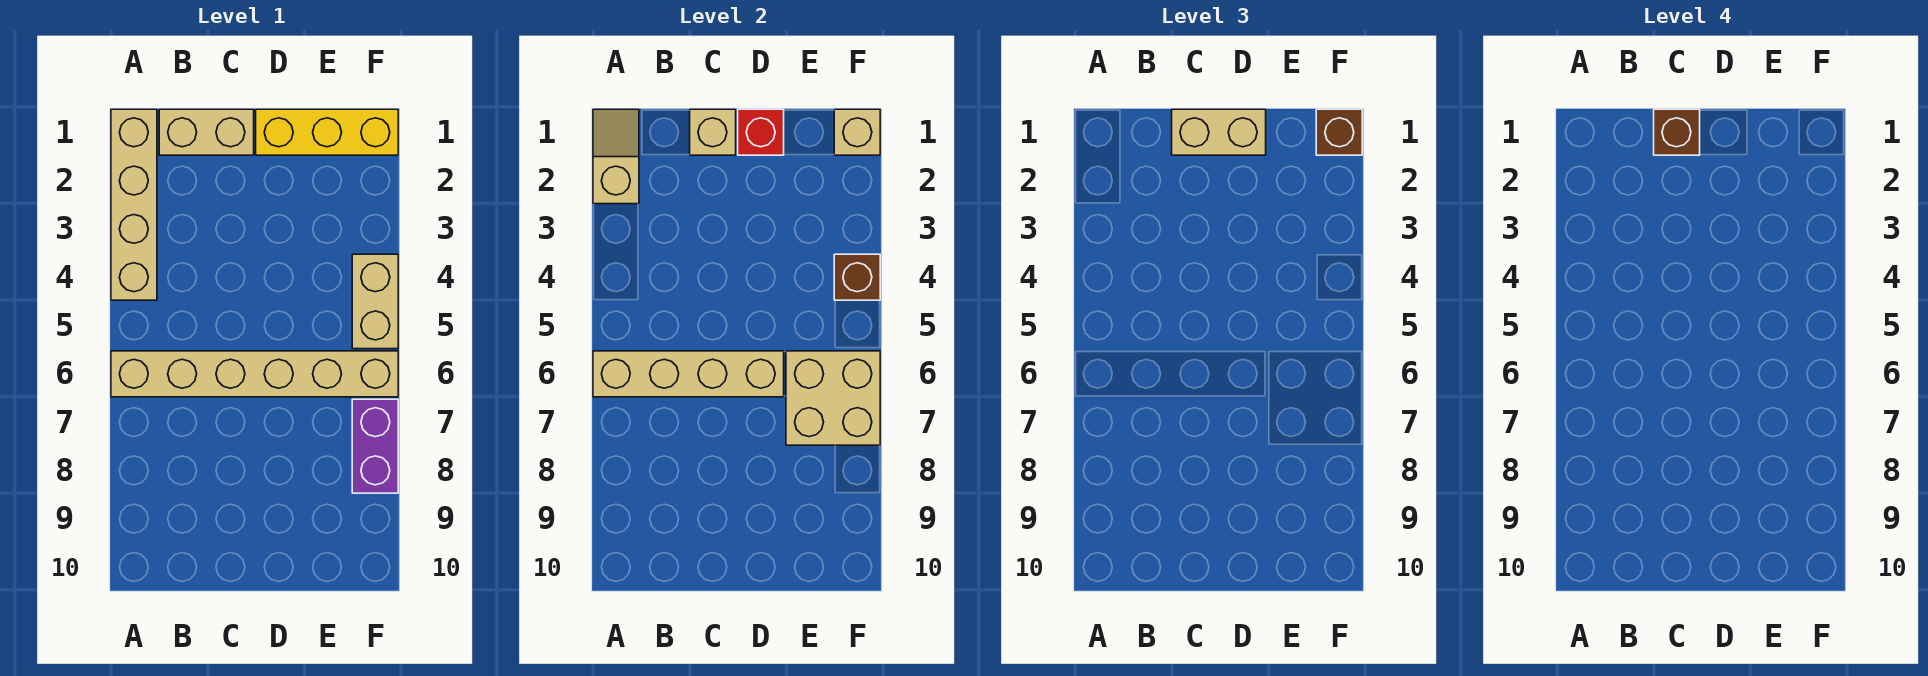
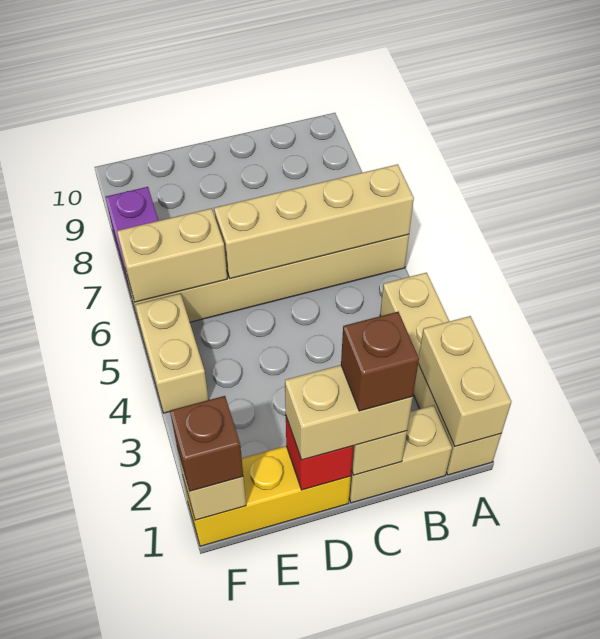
tan 1x2 slope [593,109,639,204] -> tan 1x2 brick [418,316,512,446]
tan 2x2 brick [786,351,880,445] -> tan 1x2 brick [117,208,227,302]
brown 1x1 brick [834,254,880,300] -> none

